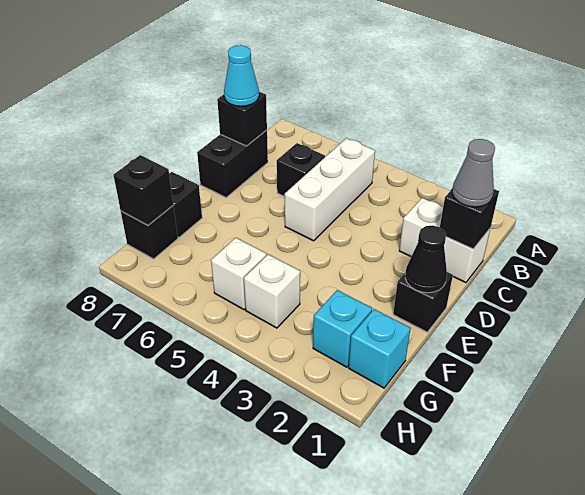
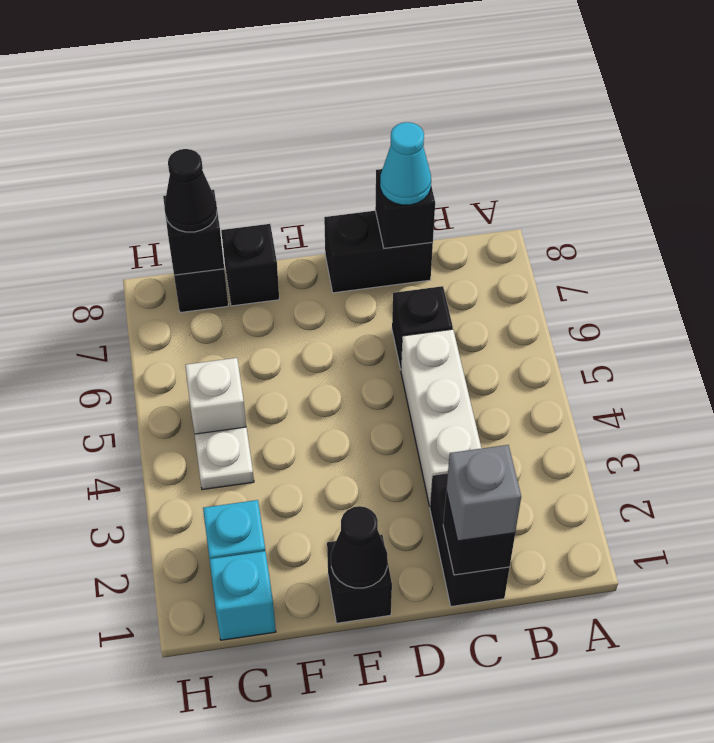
white 1x3 brick [285,138,375,241] -> white 1x3 brick turned to [401,329,481,506]
white 1x2 brick [399,198,490,283] -> black 1x2 brick [430,473,510,606]
grey 1x1 cone [452,139,495,207] -> grey 1x1 brick [446,445,521,541]
white 1x1 brick [244,254,300,328] -> white 1x1 plate [195,427,254,490]
none -> black 1x1 cone [164,149,217,232]

